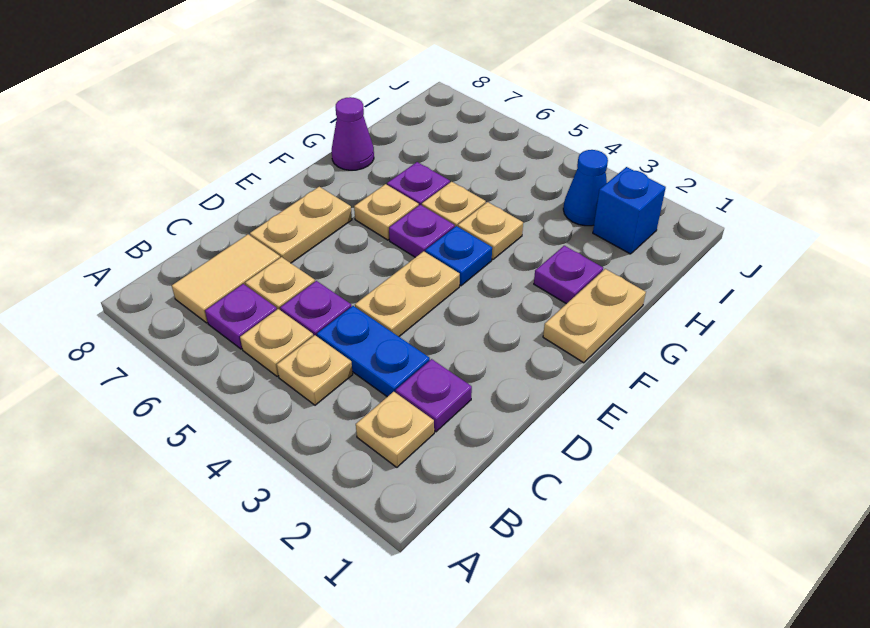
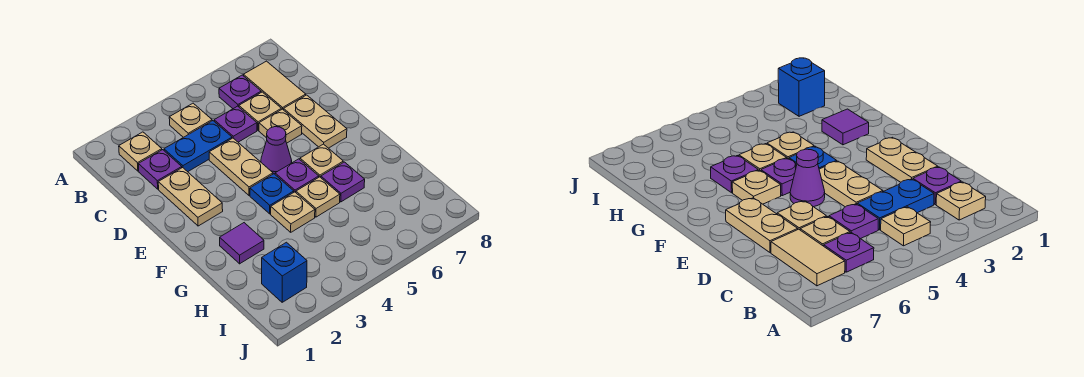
tan 1x1 plate [240,309,313,377] -> tan 1x1 plate moved to [259,109,302,143]
tan 1x2 plate [543,269,646,363] -> tan 1x2 plate moved to [158,168,223,226]
purple 1x1 plate [534,246,603,304] -> purple 1x1 tile [220,223,264,264]
purple 1x1 cone [332,97,374,170] -> purple 1x1 cone moved to [261,127,292,174]
blue 1x1 cone [563,150,608,226] -> none

